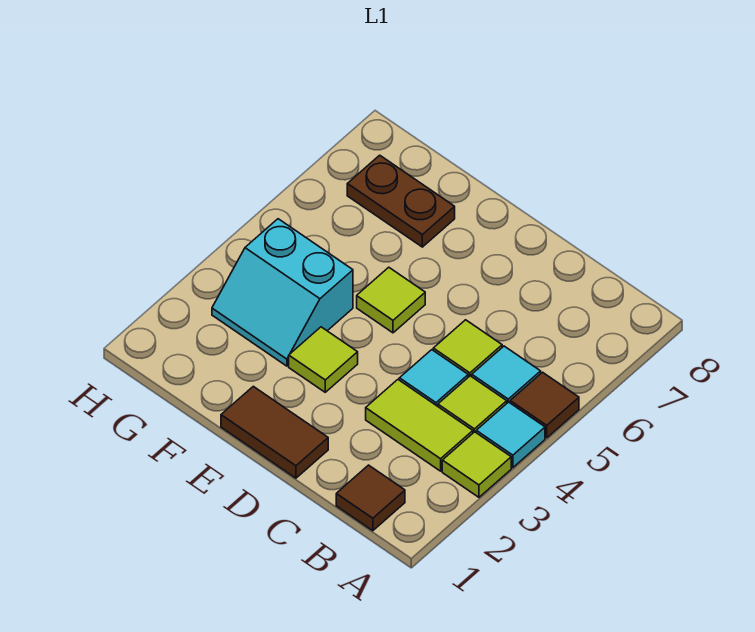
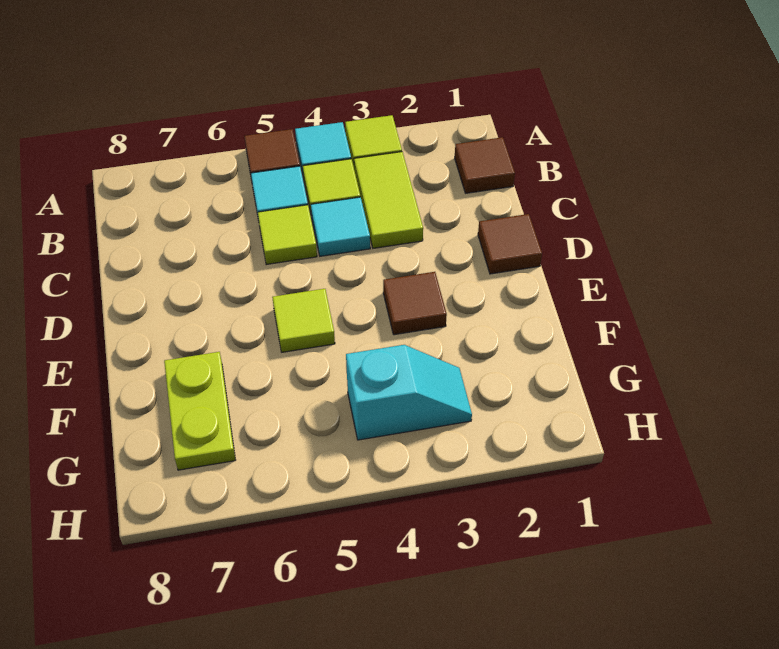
brown 1x2 tile [221,386,328,478] -> brown 1x1 tile [478,214,542,274]
lime 1x1 tile [289,327,358,392] -> brown 1x1 tile [383,272,447,335]
cyan 2x2 slope [212,219,353,366] -> cyan 1x2 slope [346,345,472,440]
brown 1x2 plate [347,155,455,247] -> lime 1x2 plate [164,352,235,470]

